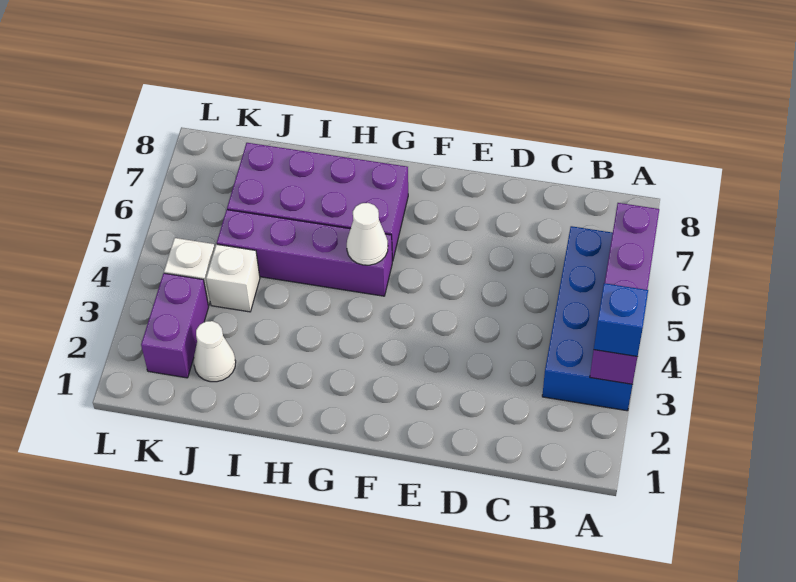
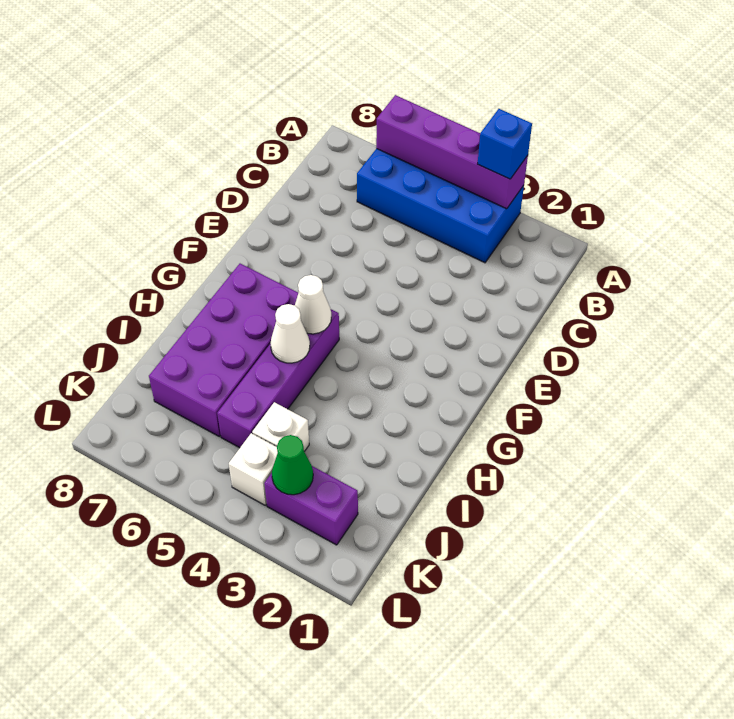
white 1x1 cone [193,321,236,382] -> white 1x1 cone moved to [270,304,310,363]
none -> green 1x1 cone [272,435,313,495]

